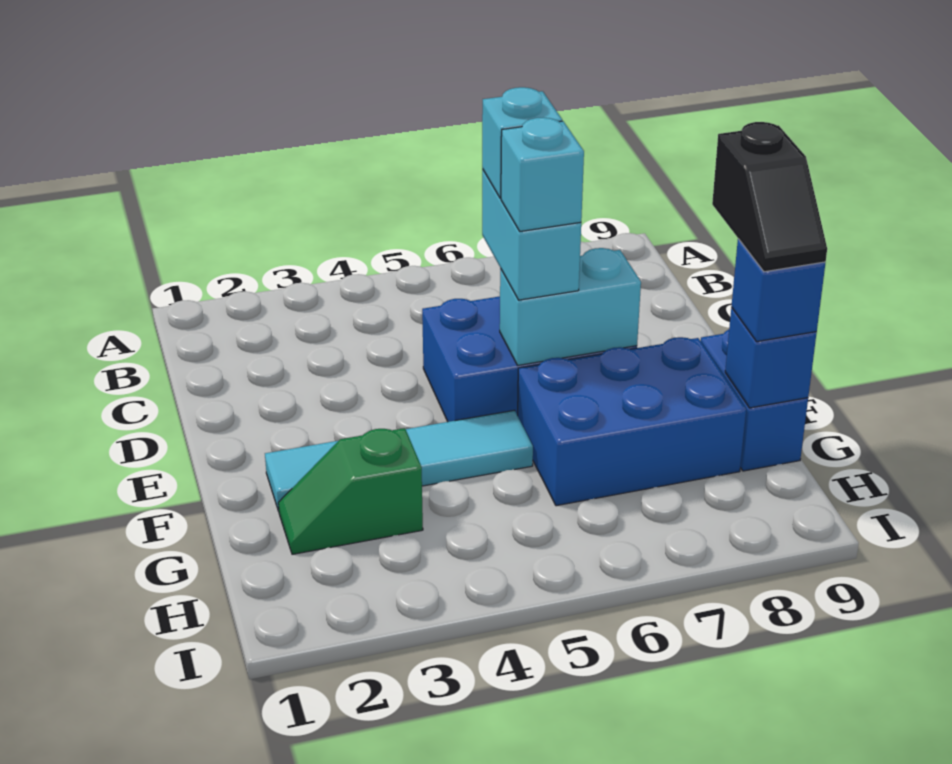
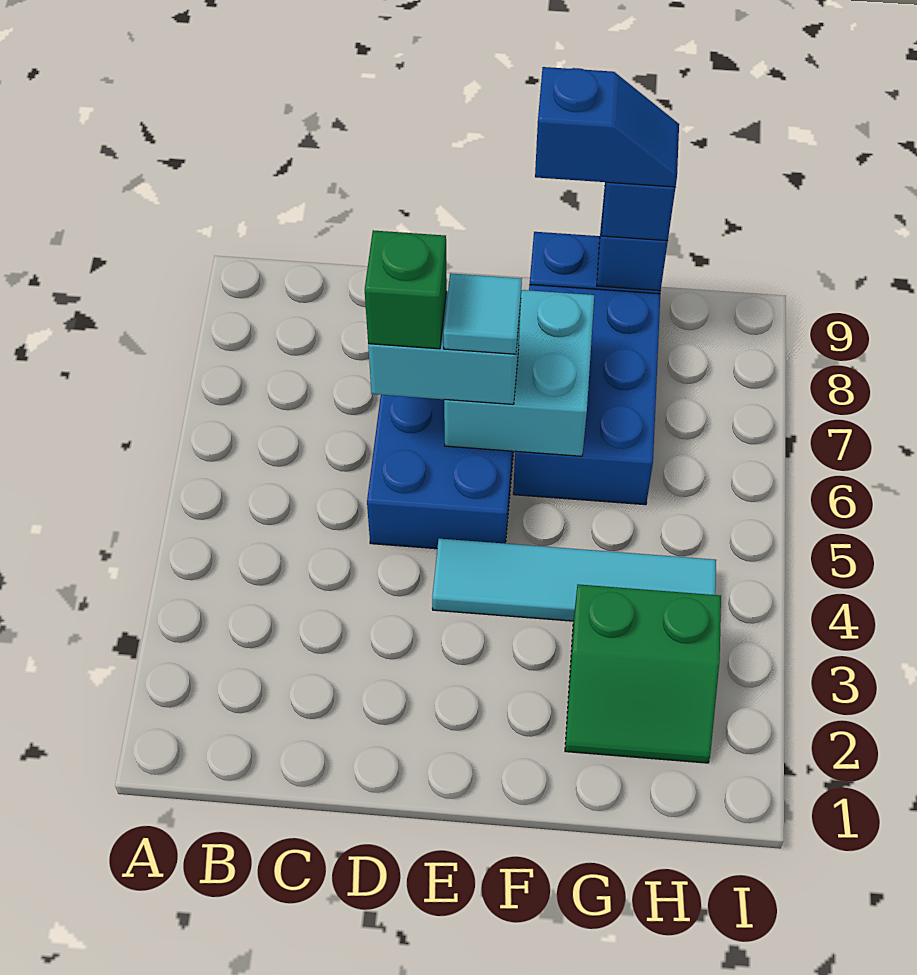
cyan 1x1 brick [482,87,562,198] -> green 1x1 brick [365,230,447,349]
cyan 1x2 brick [500,248,641,365] -> cyan 2x2 brick [444,290,594,456]
cyan 1x1 brick [501,118,584,231] -> cyan 1x1 tile [444,273,522,354]
cyan 1x4 tile [265,410,533,511] -> cyan 1x4 tile turned to [432,539,716,621]
black 1x2 slope [712,122,827,272] -> blue 1x2 slope [535,67,679,187]
green 1x2 slope [278,428,423,554] -> green 2x2 slope [565,584,721,763]

